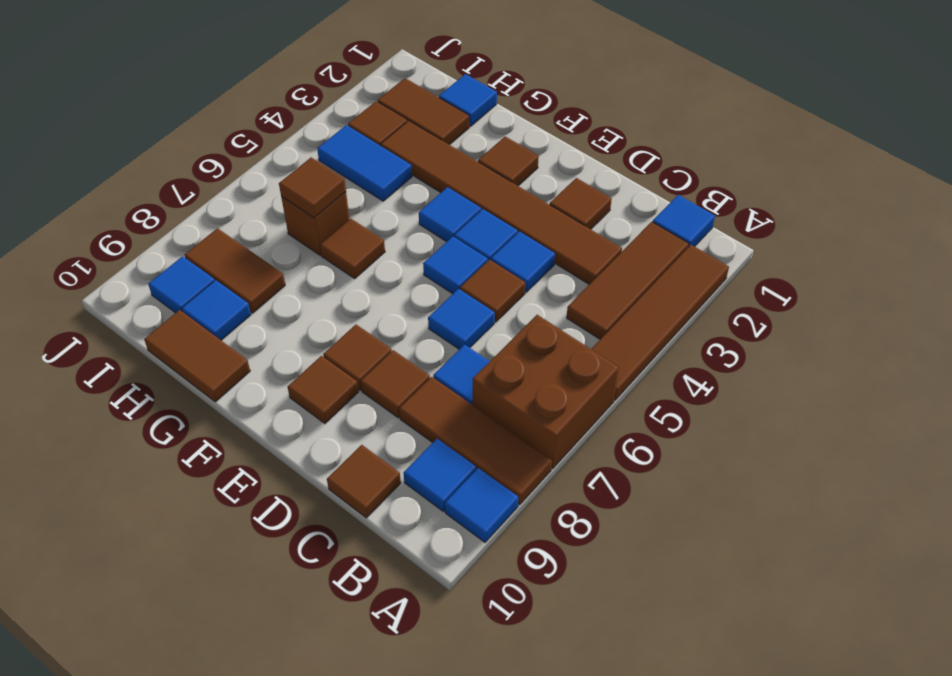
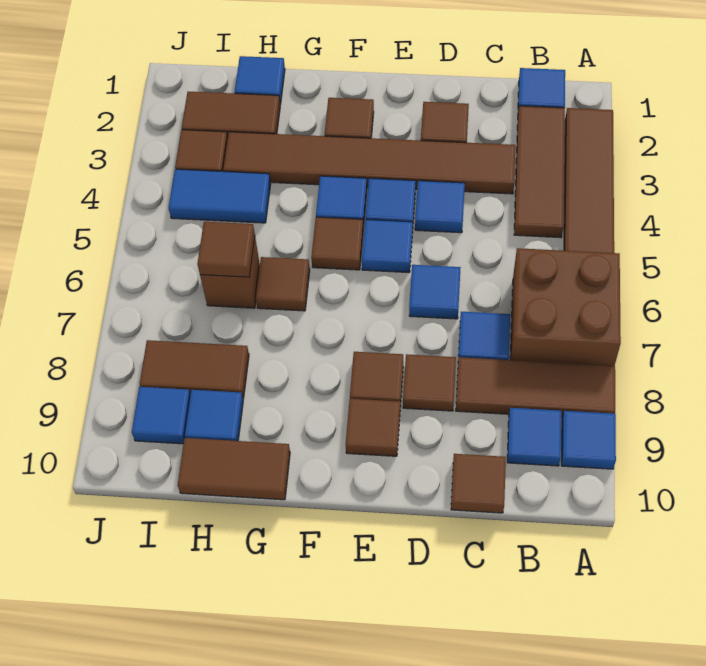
brown 1x1 tile [460,260,525,322] -> brown 1x1 tile moved to [311,217,363,270]

